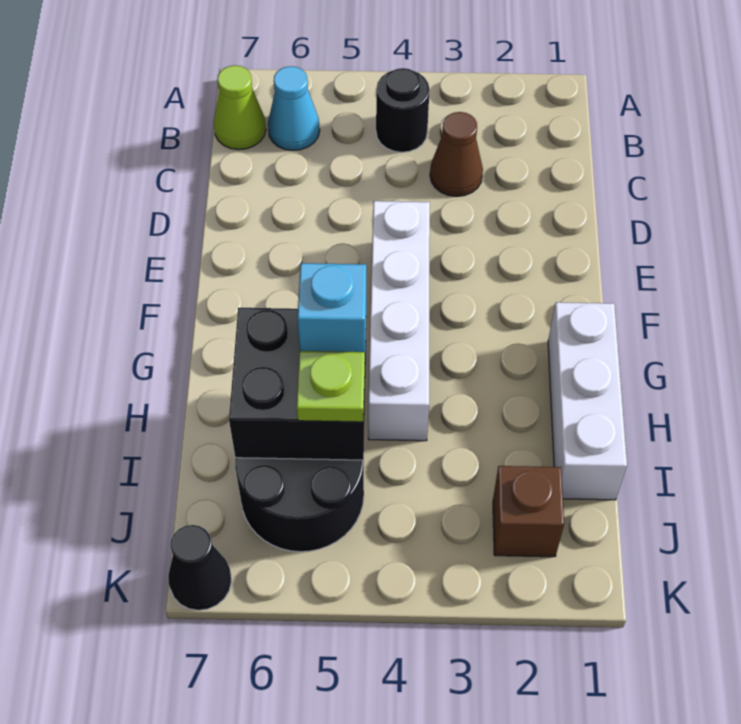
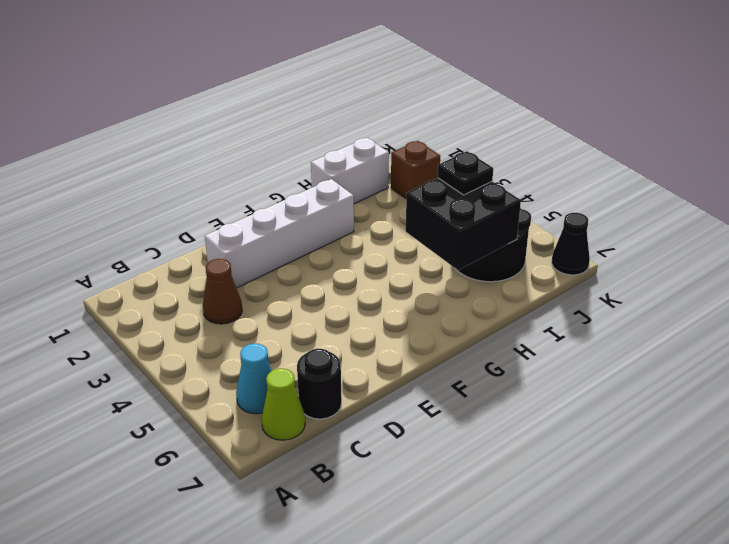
black 1x1 round brick [376,68,430,152] -> black 1x1 round brick moved to [297,349,342,419]
white 1x4 brick [368,201,430,441] -> white 1x4 brick moved to [205,179,354,288]
white 1x3 brick [548,302,627,500] -> white 1x2 brick [311,138,389,204]
cyan 1x1 brick [297,263,366,352] -> none
lime 1x1 plate [297,351,365,422] -> black 1x1 plate [438,151,493,195]

